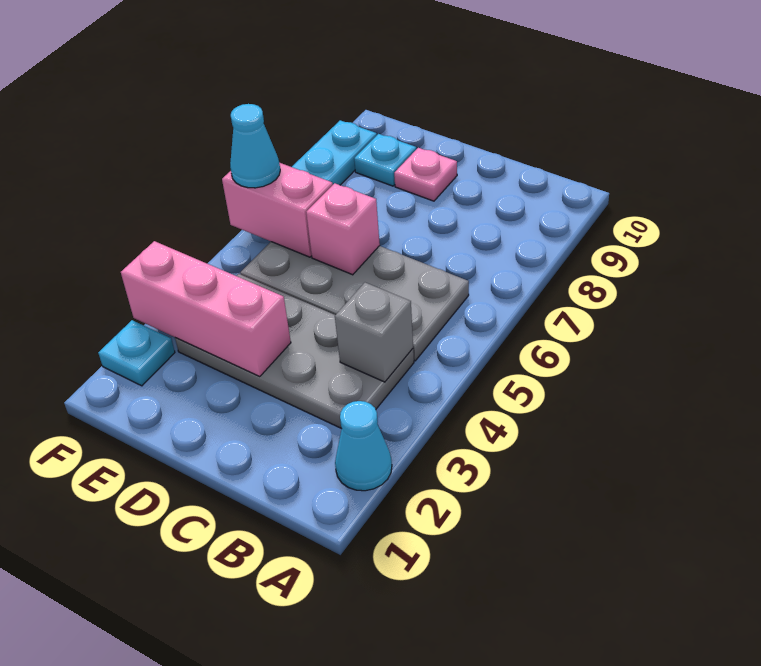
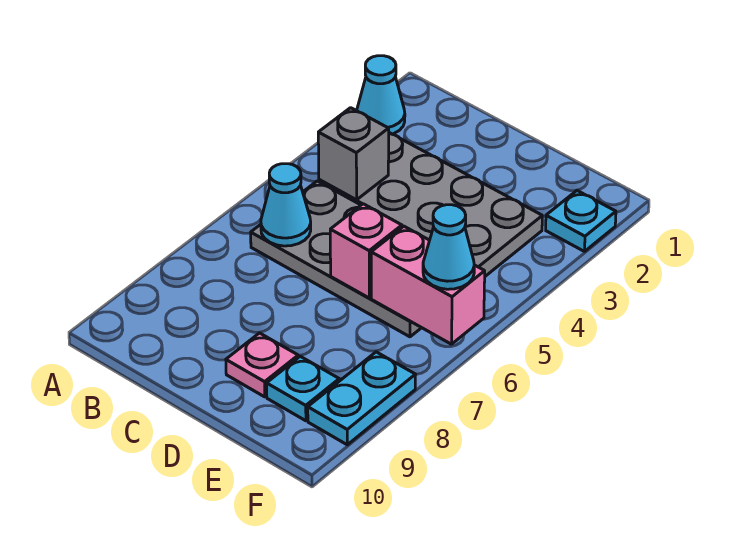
none -> cyan 1x1 cone [261,164,311,246]
pink 1x3 brick [121,241,291,377] -> none

